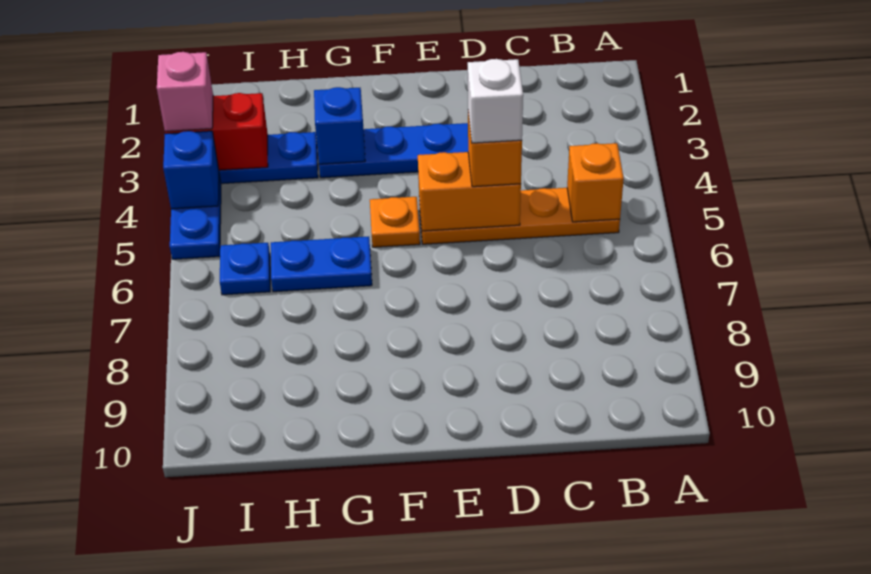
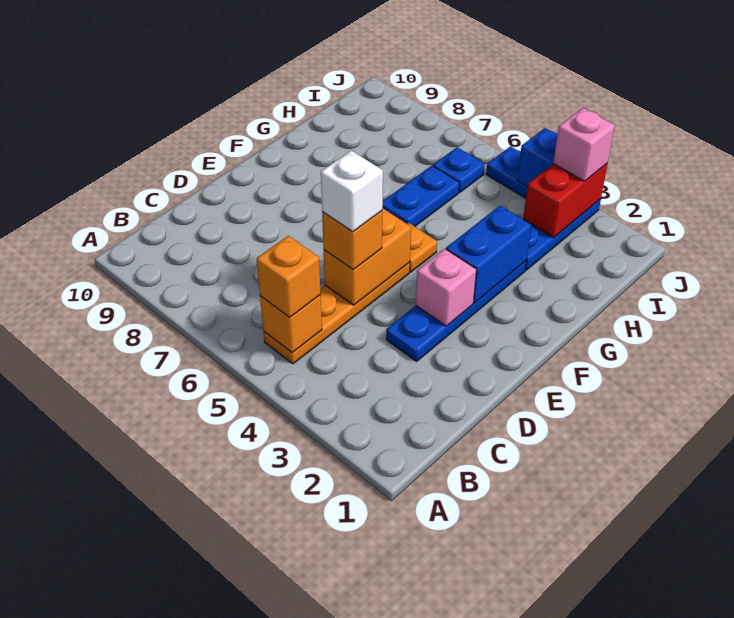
none -> orange 1x1 brick [257,236,321,317]
none -> pink 1x1 brick [416,249,476,326]
blue 1x1 brick [314,87,365,164] -> blue 1x2 brick [446,206,531,303]

